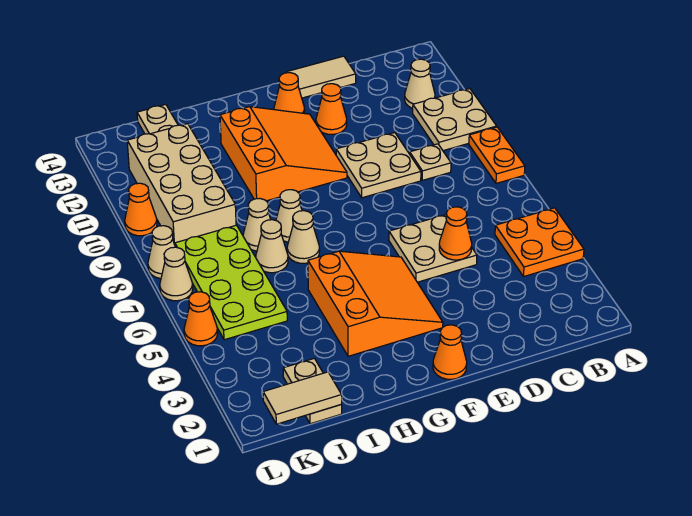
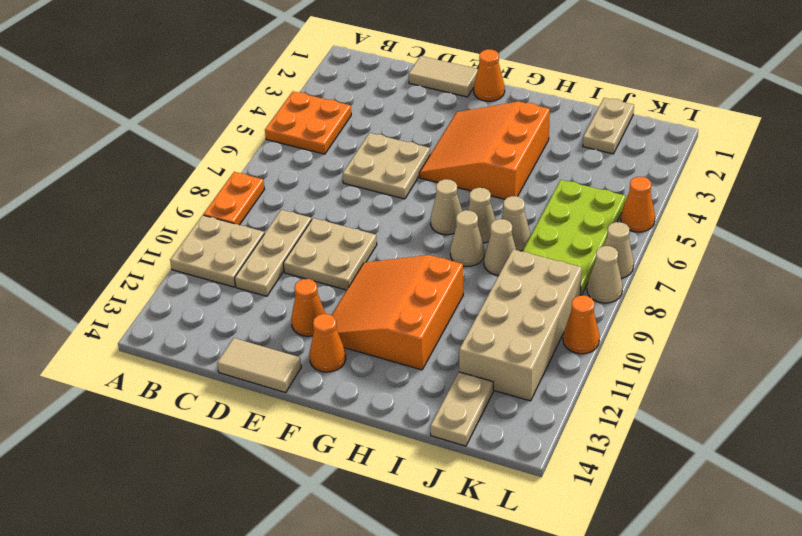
tan 1x1 cone [405,59,435,108] -> tan 1x1 cone moved to [430,179,462,235]
tan 1x1 plate [410,144,451,180] -> tan 1x3 plate [235,210,312,296]
orange 1x1 cone [439,207,472,260] -> none
tan 1x2 tile [263,372,342,424] -> tan 1x2 tile moved to [409,56,478,97]

